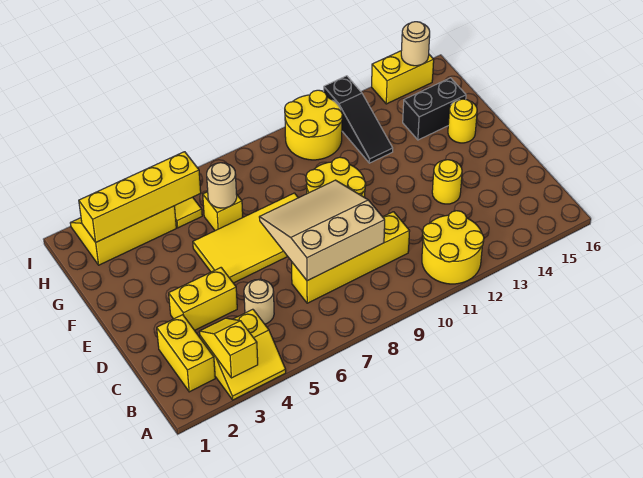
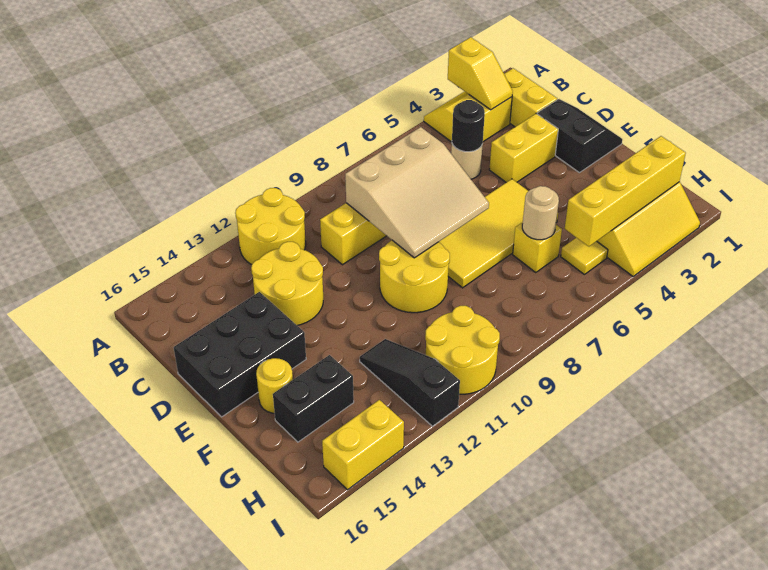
none -> black 1x1 round brick [452,100,485,152]
none -> black 2x2 slope [537,99,622,173]
yellow 1x1 round brick [432,160,462,204] -> yellow 2x2 round brick [251,242,323,326]
none -> black 2x3 brick [174,292,306,417]
tan 1x1 round brick [401,22,430,66] -> none

